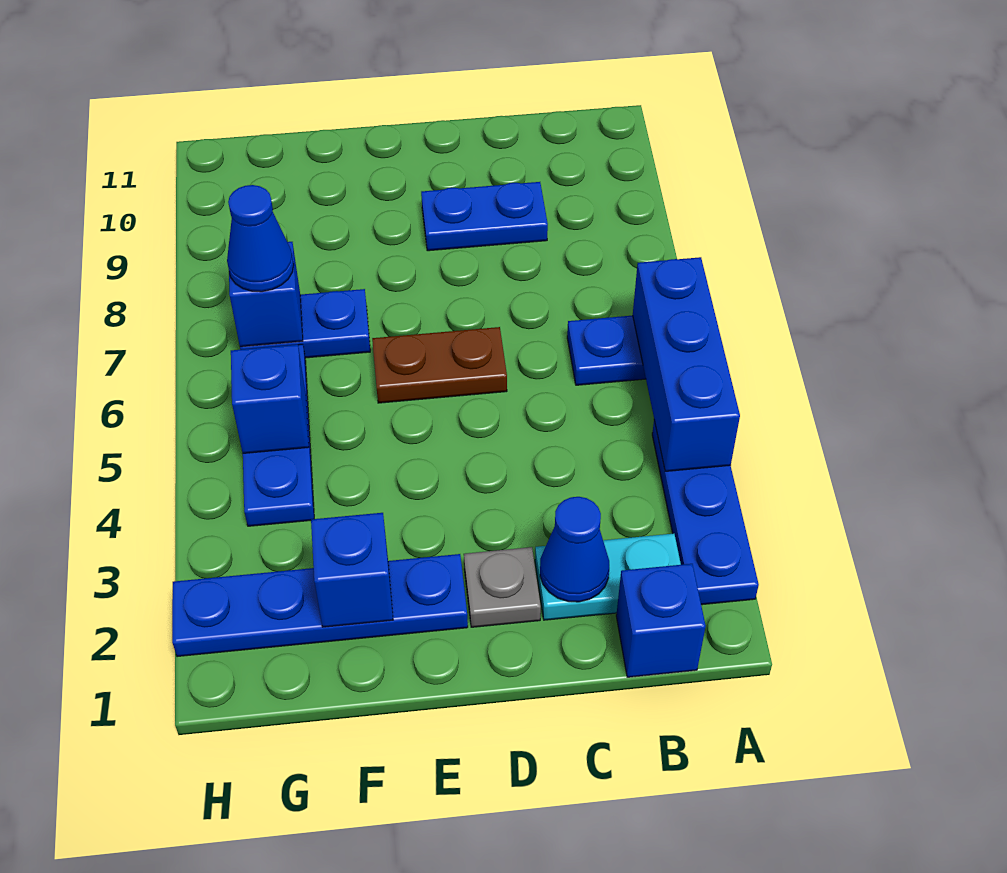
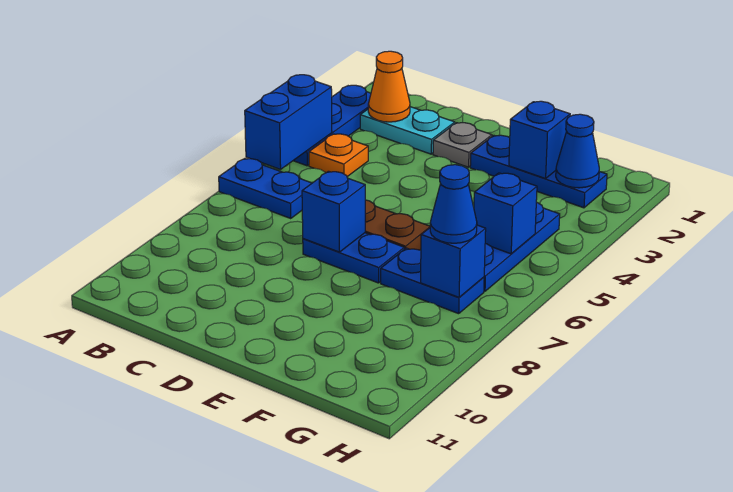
blue 1x3 brick [633,257,740,471] -> blue 1x2 brick [245,75,332,169]
blue 1x1 brick [616,564,706,677] -> blue 1x1 brick moved to [302,171,365,252]
none -> orange 1x1 cone [368,51,410,122]
none -> orange 1x1 plate [309,134,368,177]
blue 1x1 cone [540,497,609,602] -> blue 1x1 cone moved to [556,114,599,188]
blue 1x2 plate [421,182,548,251] -> blue 1x2 plate moved to [303,233,404,283]
blue 1x4 plate [172,554,468,657] -> blue 1x3 plate [470,135,607,208]

